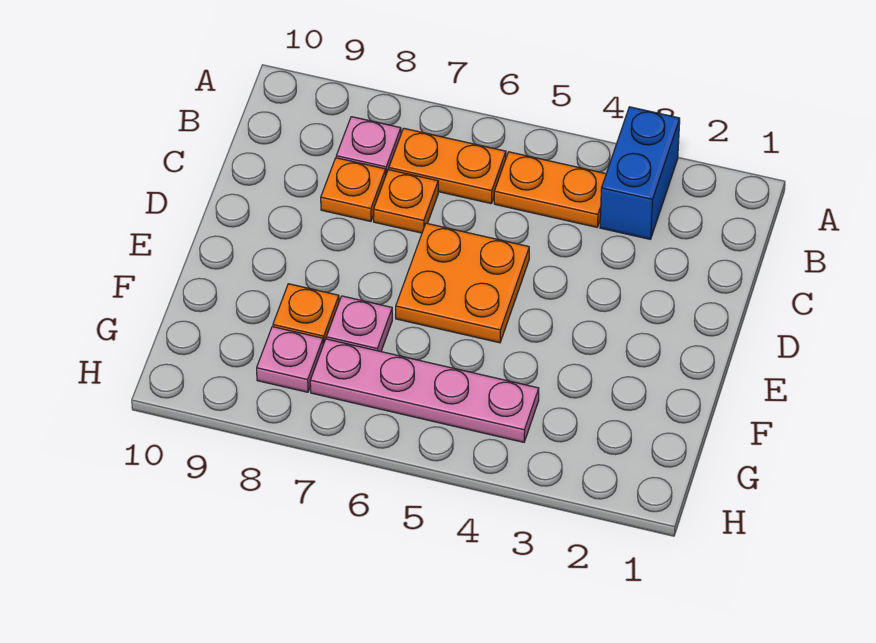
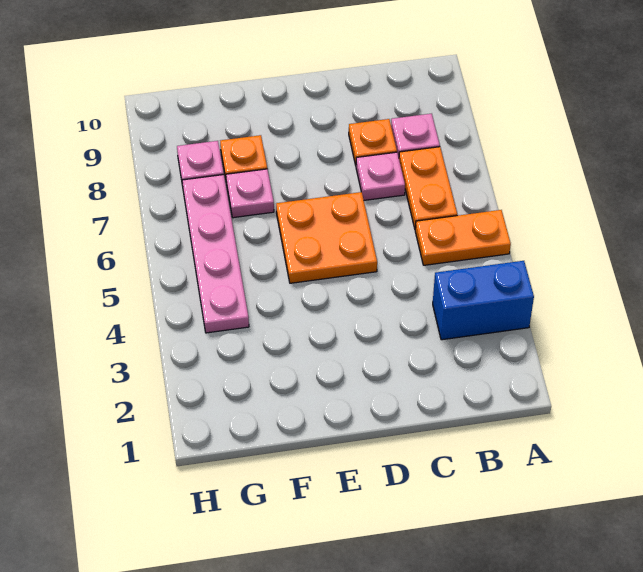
orange 1x2 plate [494,152,606,227] -> orange 1x2 plate turned to [415,210,511,265]
orange 1x1 plate [373,170,438,233] -> pink 1x1 plate [356,152,405,200]

